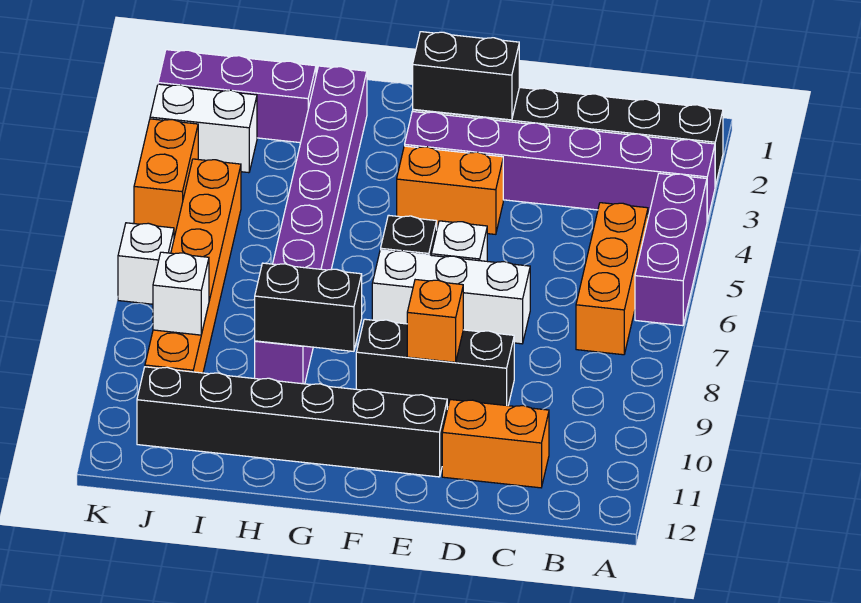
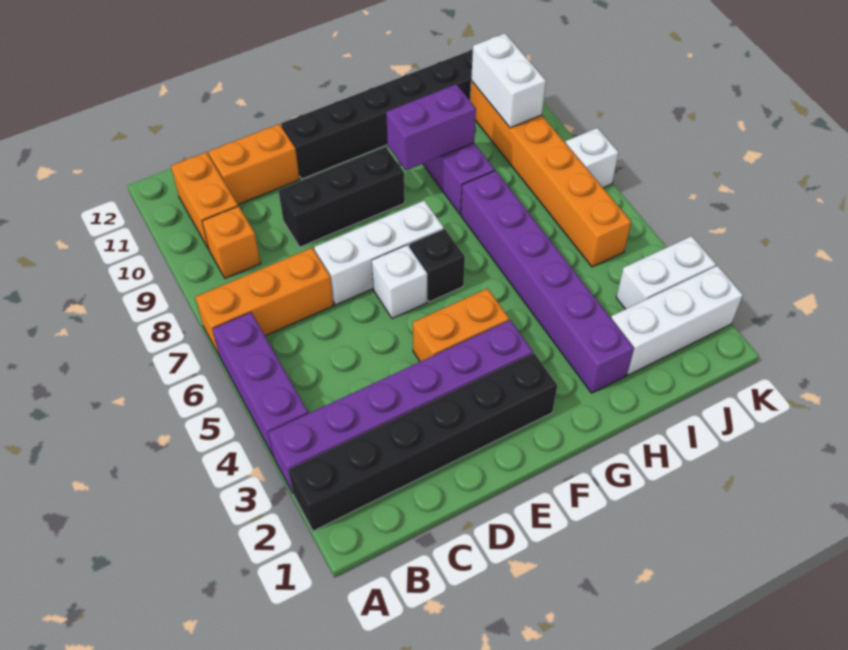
orange 1x3 brick [576,203,648,355] -> orange 1x3 brick turned to [195,248,334,354]
black 1x2 brick [413,32,519,120] -> none
orange 1x1 brick [407,280,463,362] -> orange 1x1 brick moved to [202,206,261,278]
black 1x2 brick [255,263,362,351] -> purple 1x2 brick [386,84,476,170]
purple 1x3 brick [158,50,316,143] -> white 1x3 brick [611,266,743,375]
white 1x1 brick [153,252,209,335] -> white 1x2 brick [471,33,546,128]
orange 1x2 brick [134,119,198,236] -> orange 1x2 brick moved to [171,152,238,249]

